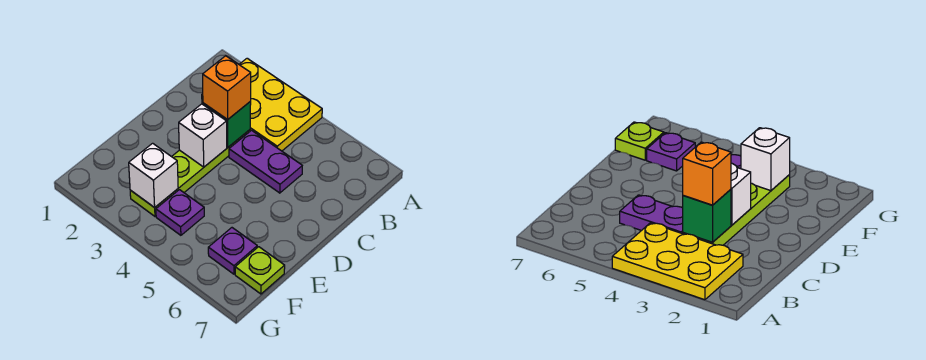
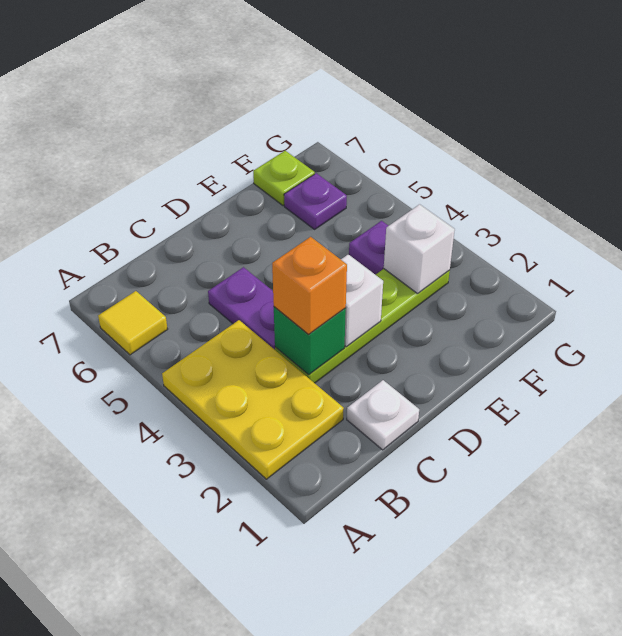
none -> yellow 1x1 tile [98,291,168,355]
none -> white 1x1 plate [347,380,419,450]

